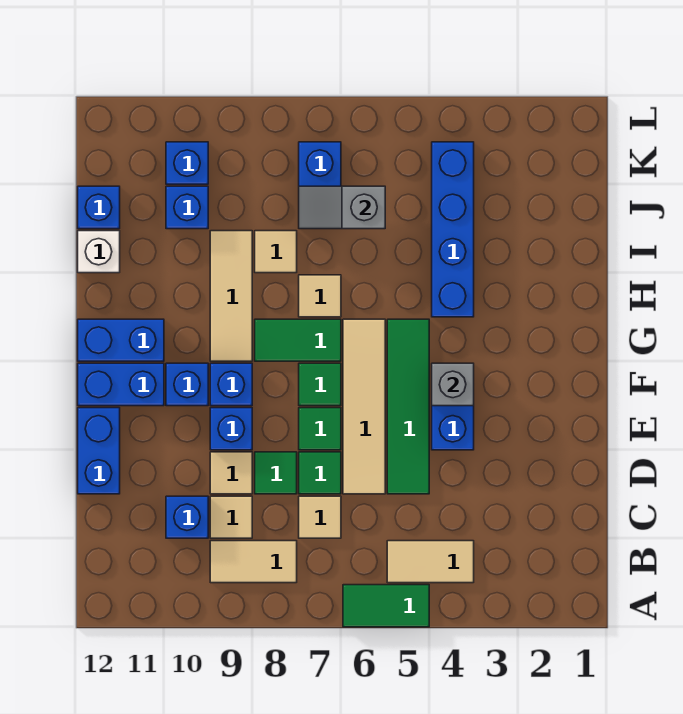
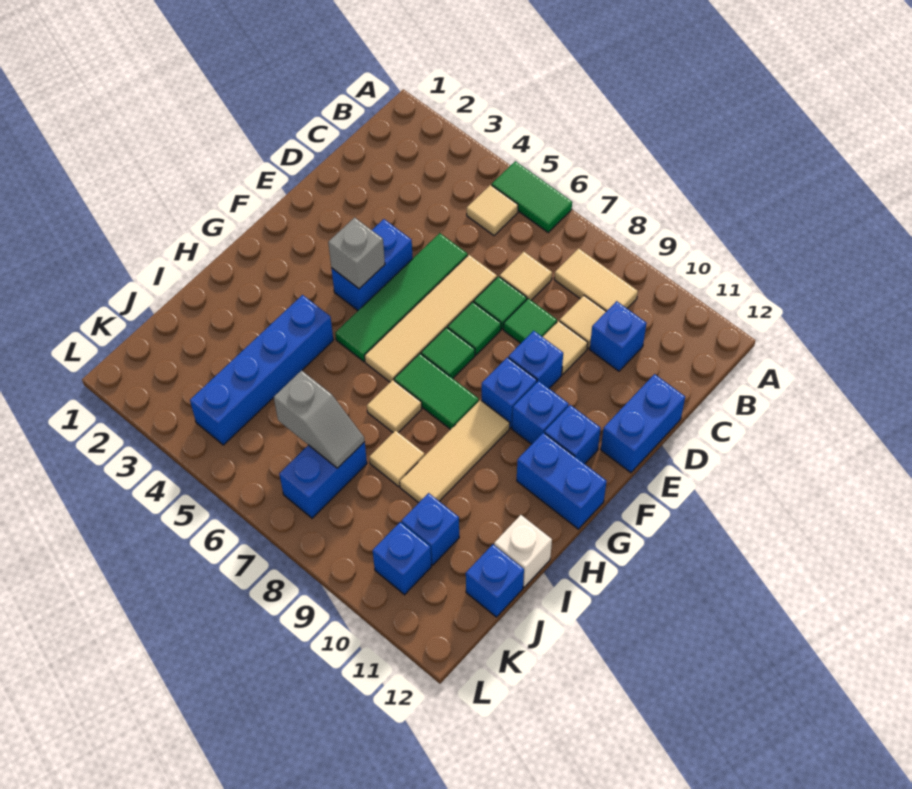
tan 1x2 tile [387,541,474,583] -> tan 1x1 tile [467,185,518,236]
blue 1x2 brick [78,363,164,406] -> blue 1x1 brick [545,405,601,464]

